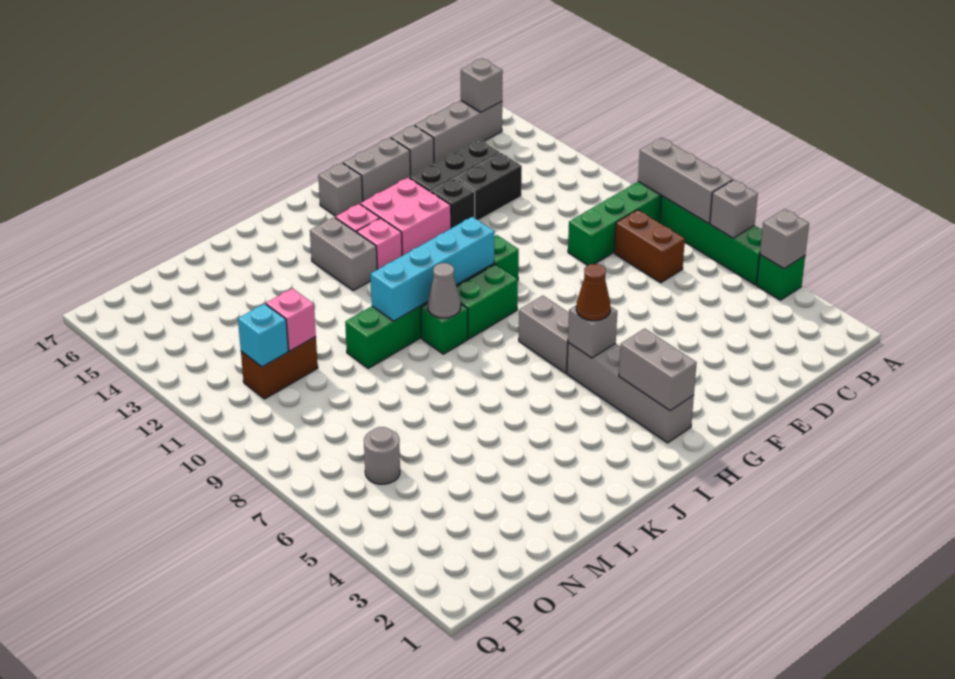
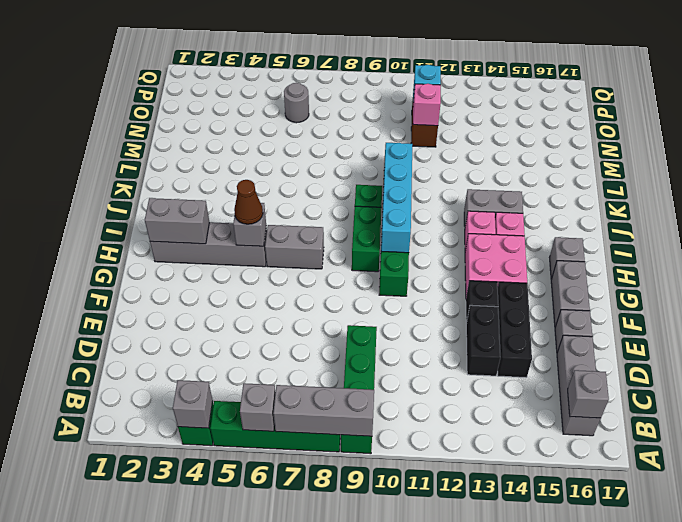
brown 1x2 brick [614,210,685,283] -> none
grey 1x1 cone [428,263,461,318] -> none

